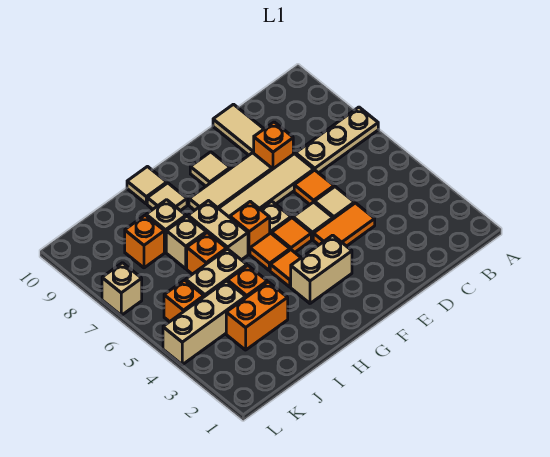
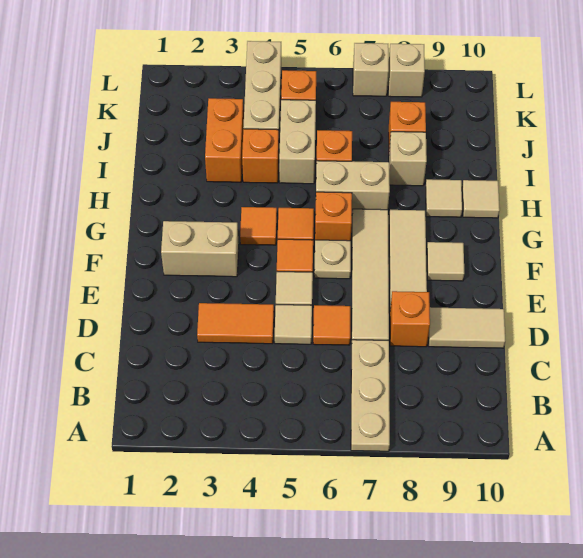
orange 1x2 tile [313,203,375,246] -> orange 1x2 tile turned to [197,303,274,344]
tan 1x2 brick [291,235,352,303] -> tan 1x2 brick turned to [161,221,239,277]
tan 1x1 brick [166,216,206,269] -> tan 1x1 brick moved to [388,44,425,97]

